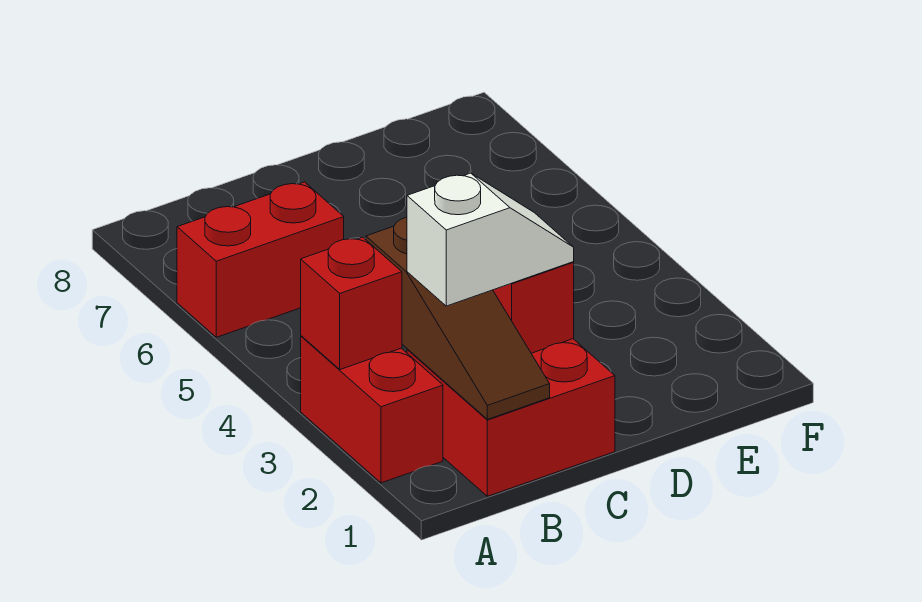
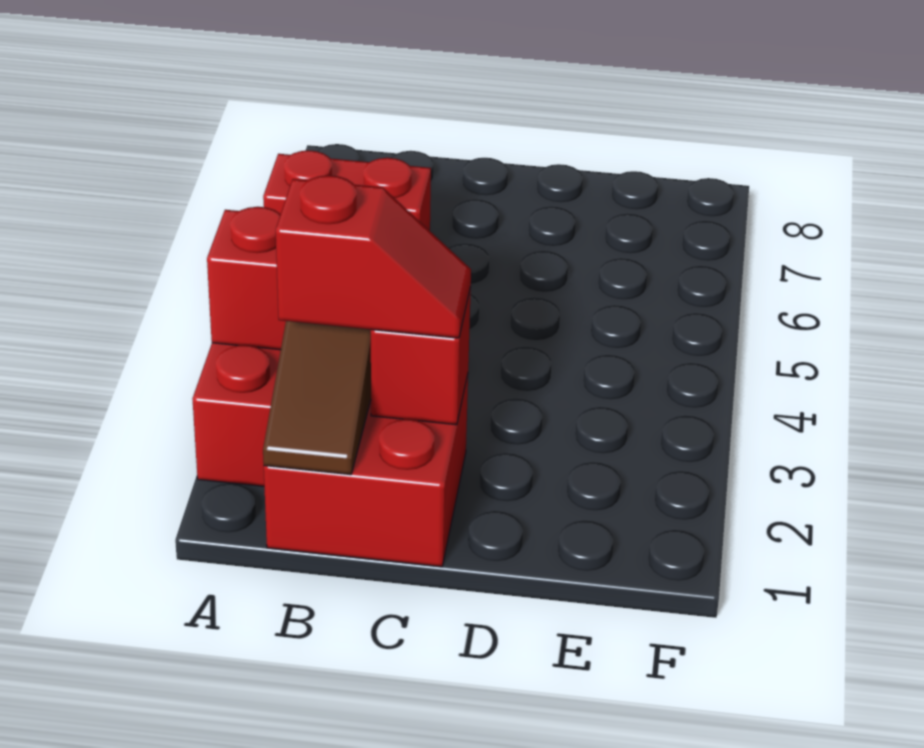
white 1x2 slope [407,173,574,306] -> red 1x2 slope [276,175,471,338]

